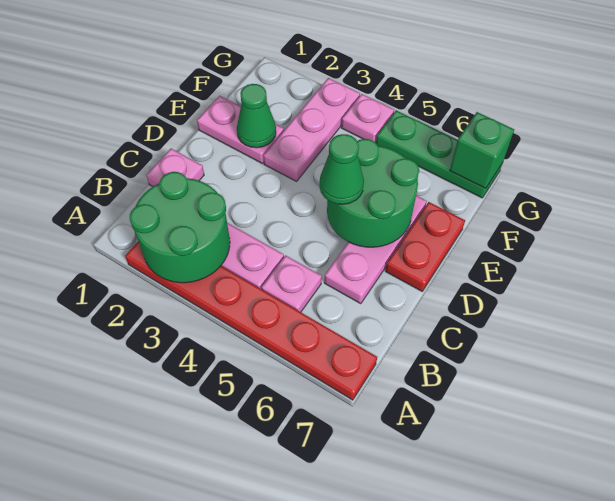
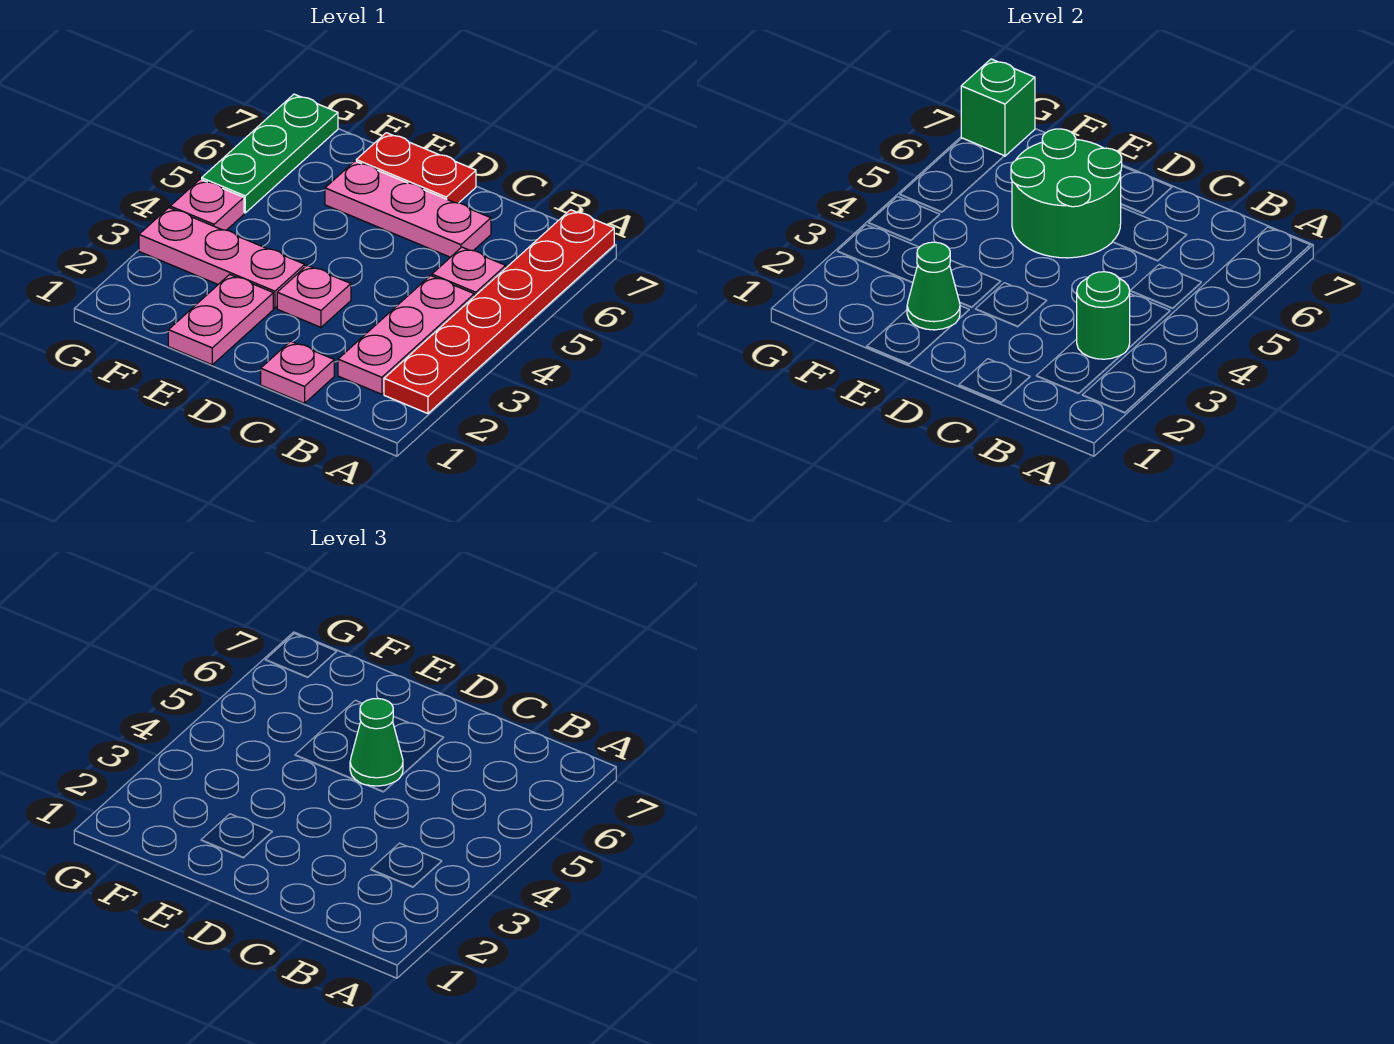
green 2x2 round brick [130,172,230,283] -> green 1x1 round brick [1077,272,1130,359]
none -> pink 1x1 plate [277,265,351,327]

